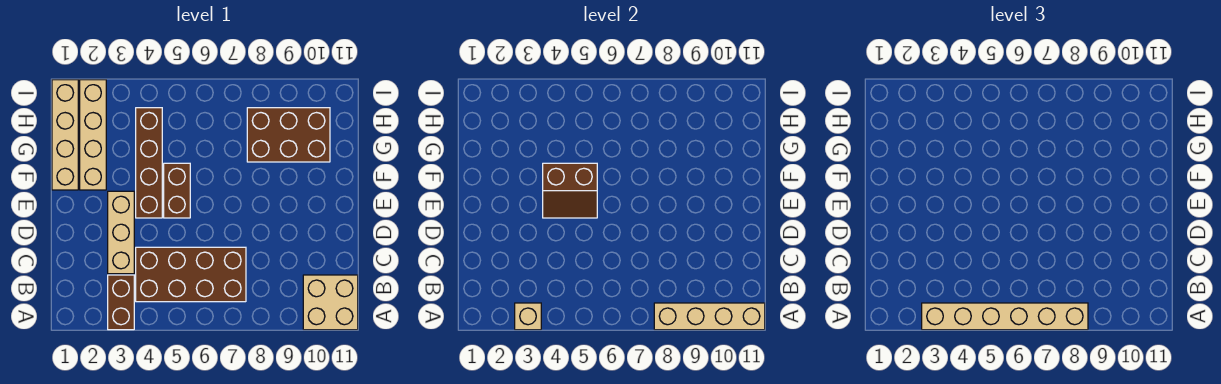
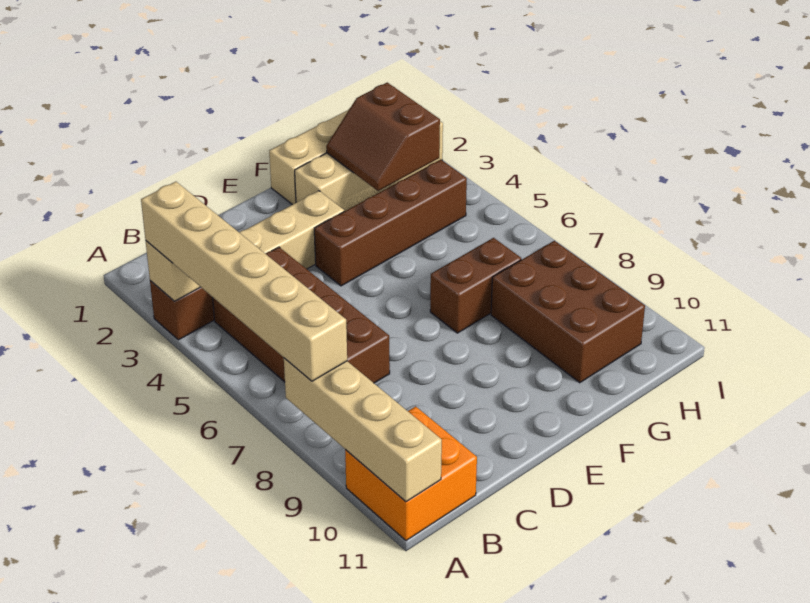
tan 2x2 brick [303,275,358,330] -> orange 2x2 brick [345,406,477,541]
brown 2x2 slope [543,163,597,218] -> brown 2x2 slope moved to [326,83,440,191]
brown 1x2 brick [164,163,190,218] -> brown 1x2 brick moved to [430,238,521,333]

